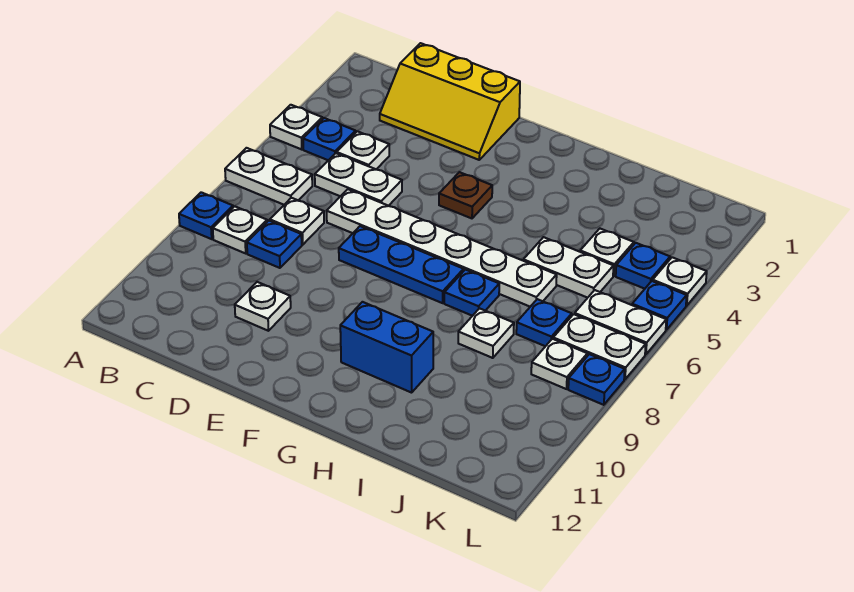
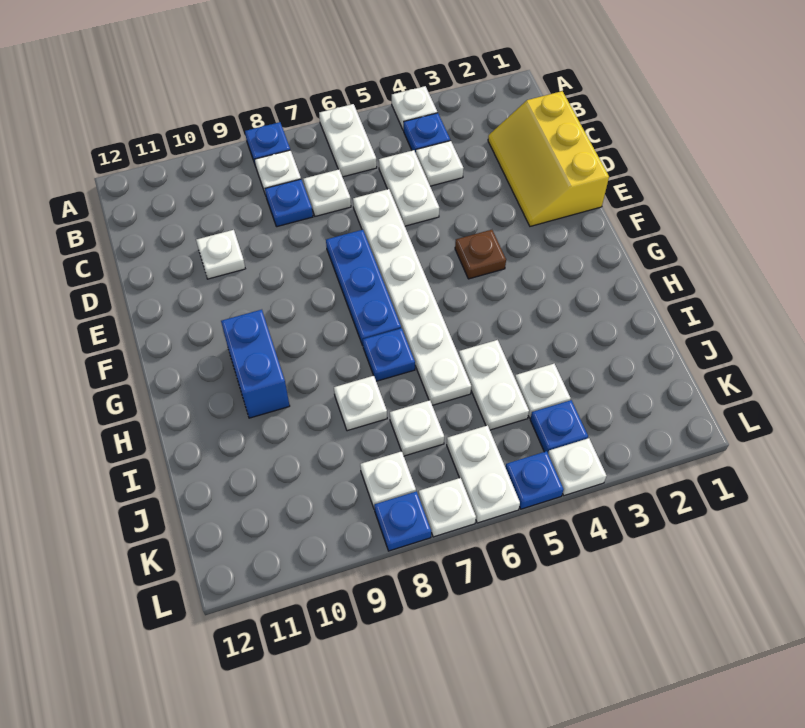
blue 1x1 plate [516,299,572,346] -> white 1x1 plate [390,400,444,456]
white 1x2 plate [553,314,646,379] -> white 1x1 plate [419,478,476,537]

